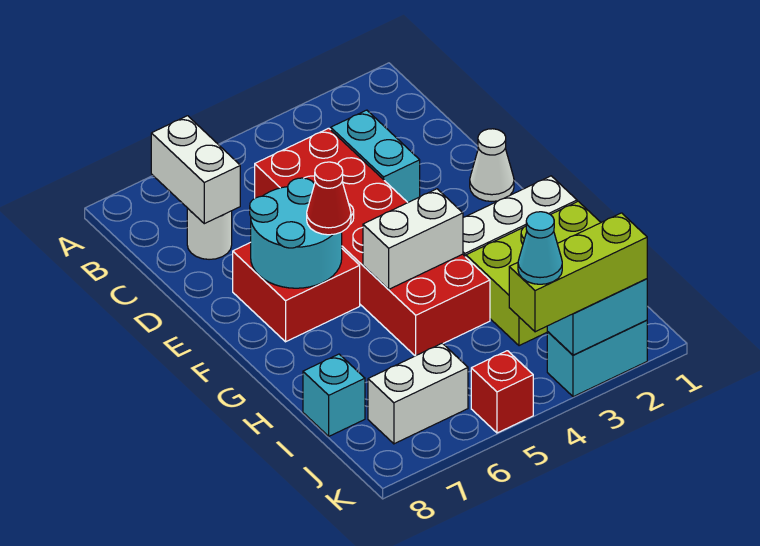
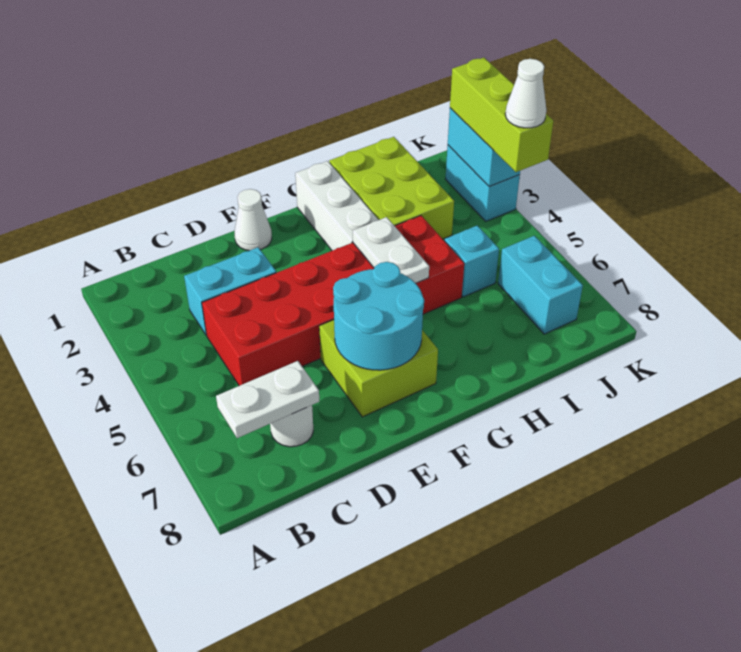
white 1x2 brick [151,116,240,224] -> white 1x2 plate [216,361,320,438]
red 2x2 brick [233,242,360,342] -> lime 2x2 brick [319,320,438,417]
red 1x1 cone [307,162,351,235] -> none
white 1x2 brick [363,189,463,289] -> white 1x2 plate [353,217,429,283]
cyan 1x1 brick [303,354,365,436] -> cyan 1x1 brick moved to [445,226,499,297]
white 1x2 brick [368,343,468,444] -> cyan 1x2 brick [498,236,583,334]
cyan 1x1 cone [518,212,562,284] -> white 1x1 cone [505,59,546,128]
red 1x1 brick [471,351,533,433] -> none

